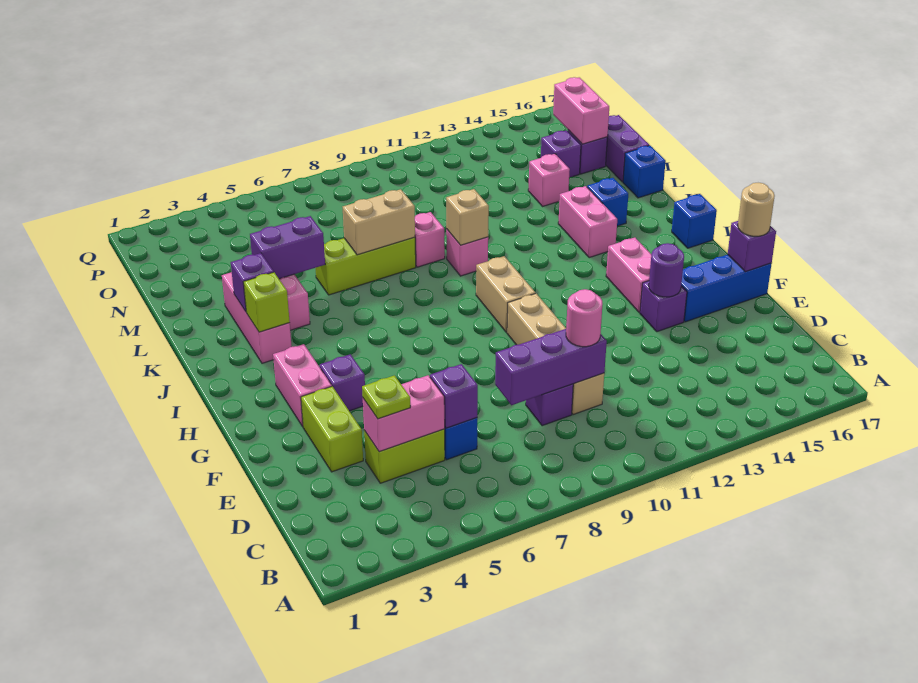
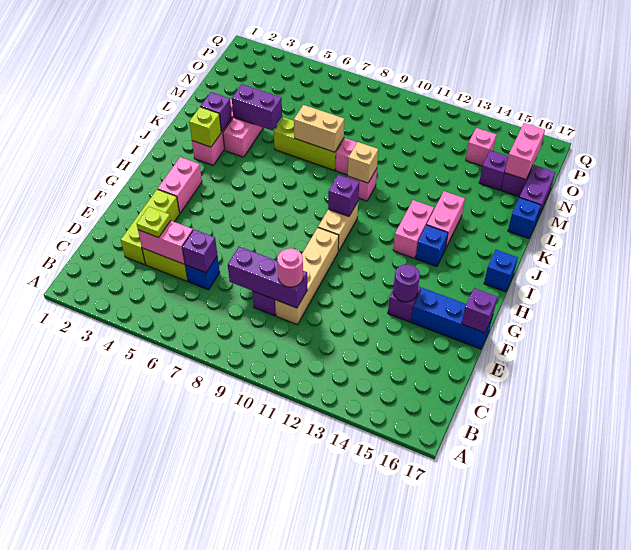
lime 1x2 brick [301,386,363,472] -> lime 1x3 brick [121,189,180,265]
tan 1x1 round brick [738,183,775,236] -> none
purple 1x1 brick [320,354,365,411] -> purple 1x1 brick moved to [328,175,359,216]
pink 1x2 brick [606,238,651,313] -> pink 1x2 brick moved to [393,200,434,258]
blue 1x1 brick [587,178,628,226] -> blue 1x1 brick moved to [416,225,448,267]
pink 1x1 brick [528,154,570,206] -> pink 1x1 brick moved to [466,128,496,166]

